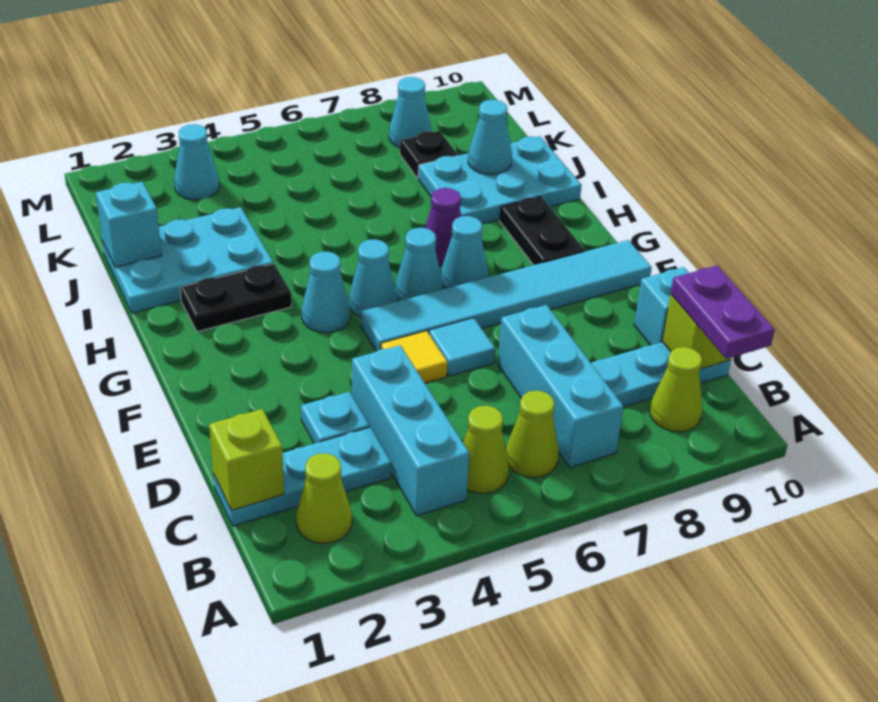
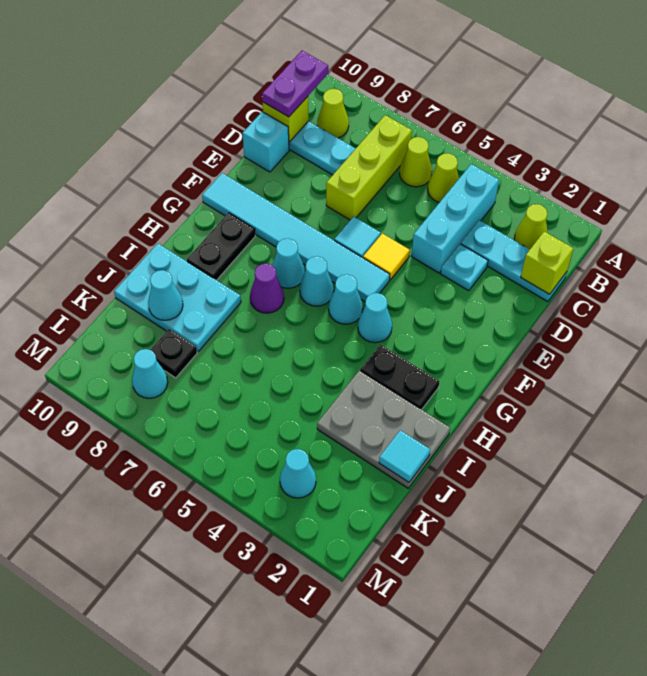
cyan 1x3 brick [498,305,623,468] -> lime 1x3 brick [326,115,412,220]
cyan 2x3 plate [102,207,273,313] -> grey 2x3 plate [317,370,450,488]
cyan 1x1 brick [96,182,162,267] -> cyan 1x1 tile [379,430,430,482]

